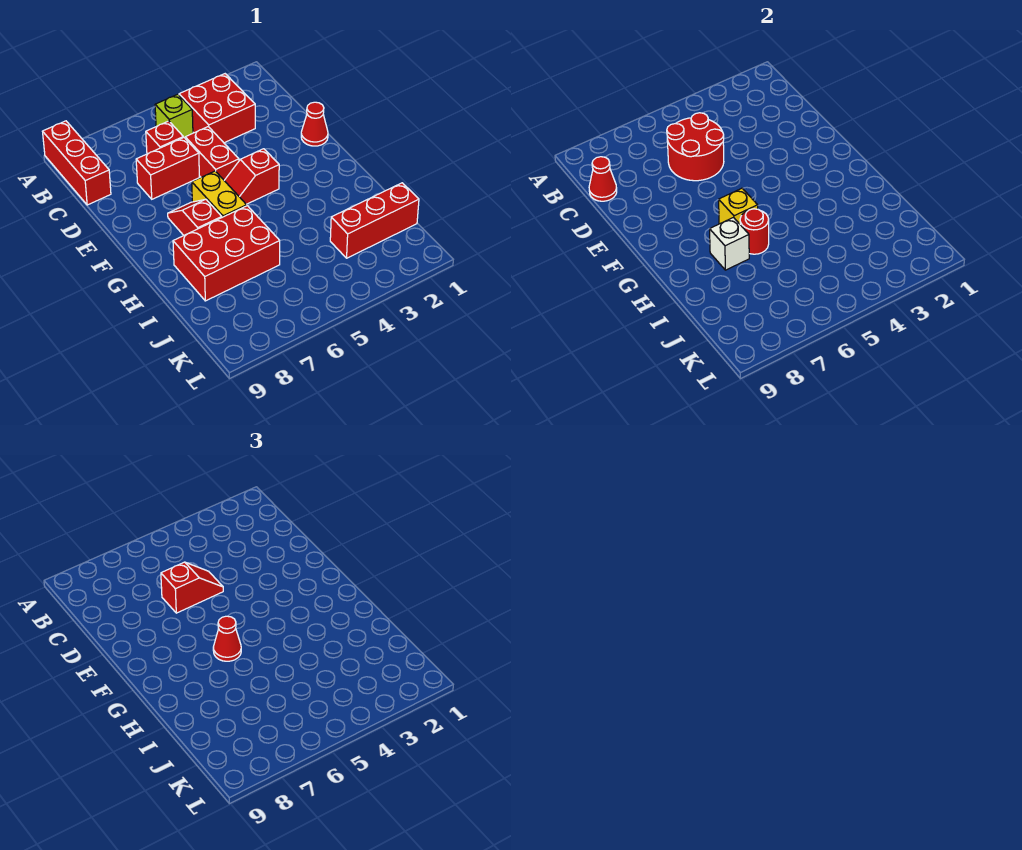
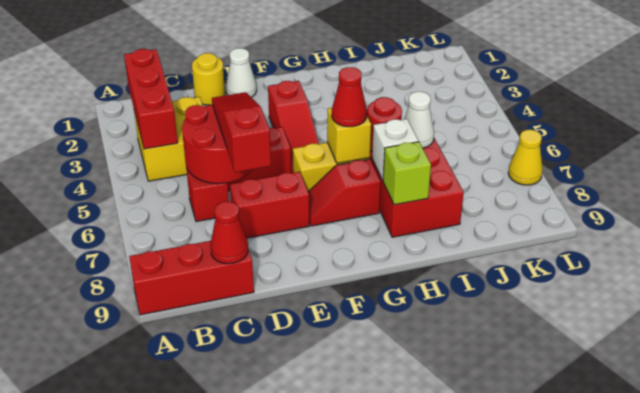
red 2x2 brick [179,74,255,143] -> yellow 2x2 brick [134,97,203,181]
lime 1x1 brick [155,94,193,138] -> lime 1x1 brick moved to [383,142,431,205]
none -> yellow 1x1 round brick [192,53,225,105]
red 1x2 slope [161,562,223,613] -> red 1x3 slope [212,92,271,172]
red 1x2 brick [136,137,199,199] -> red 1x2 brick turned to [230,172,309,238]
red 1x1 cone [301,102,328,146] -> white 1x1 cone [226,48,257,97]
red 1x2 slope [224,149,279,204] -> red 1x3 slope [268,81,319,173]
none -> white 1x1 cone [404,92,434,148]
red 1x3 brick [330,183,419,258] -> red 1x3 brick moved to [124,49,178,149]
none -> yellow 1x1 cone [508,130,543,185]

